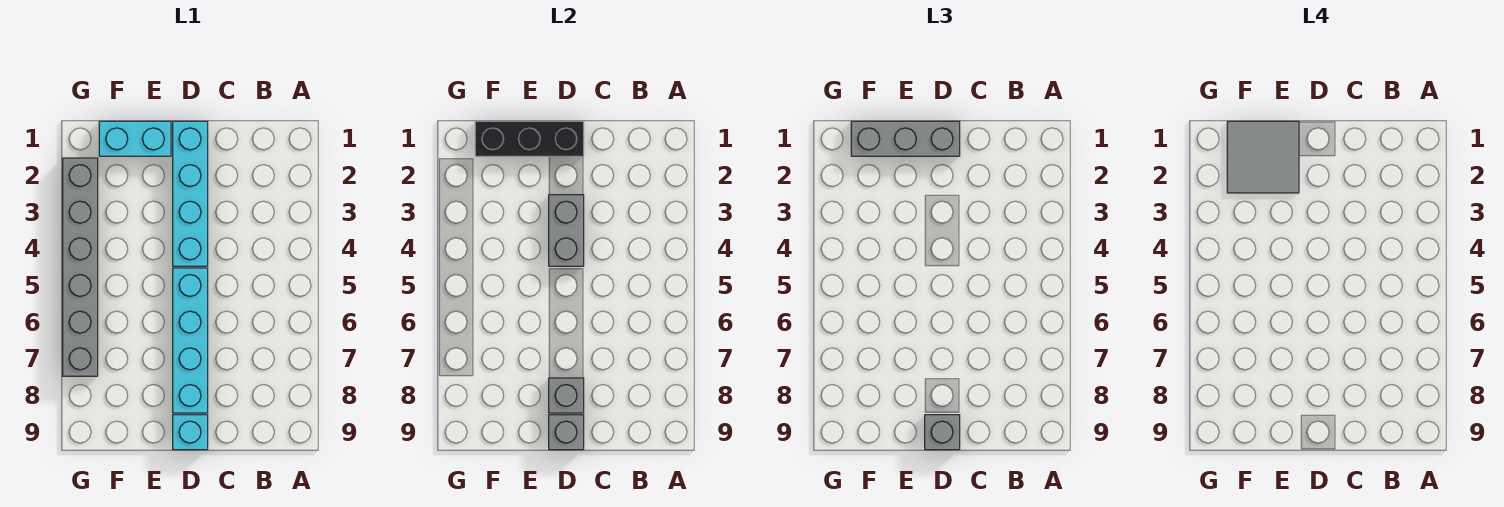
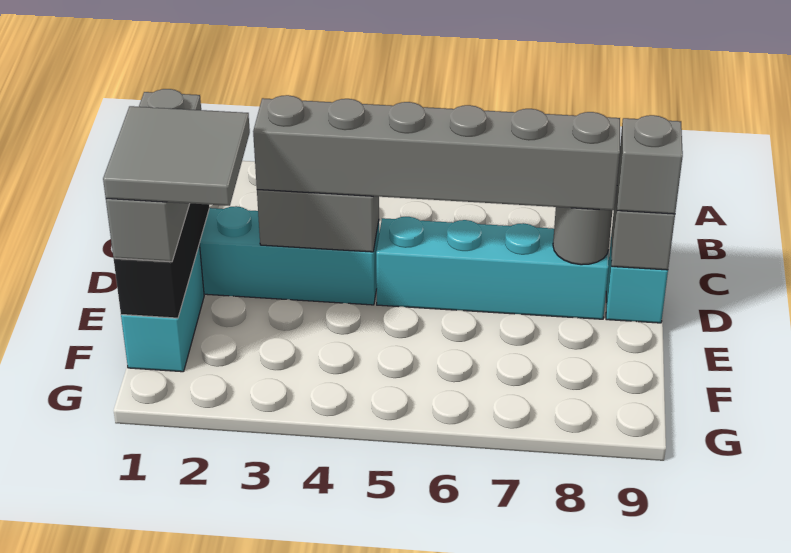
grey 1x1 brick [549,378,584,413] -> grey 1x1 round brick [553,207,613,265]
grey 1x6 brick [63,158,98,376] -> grey 1x6 brick moved to [253,95,620,210]

